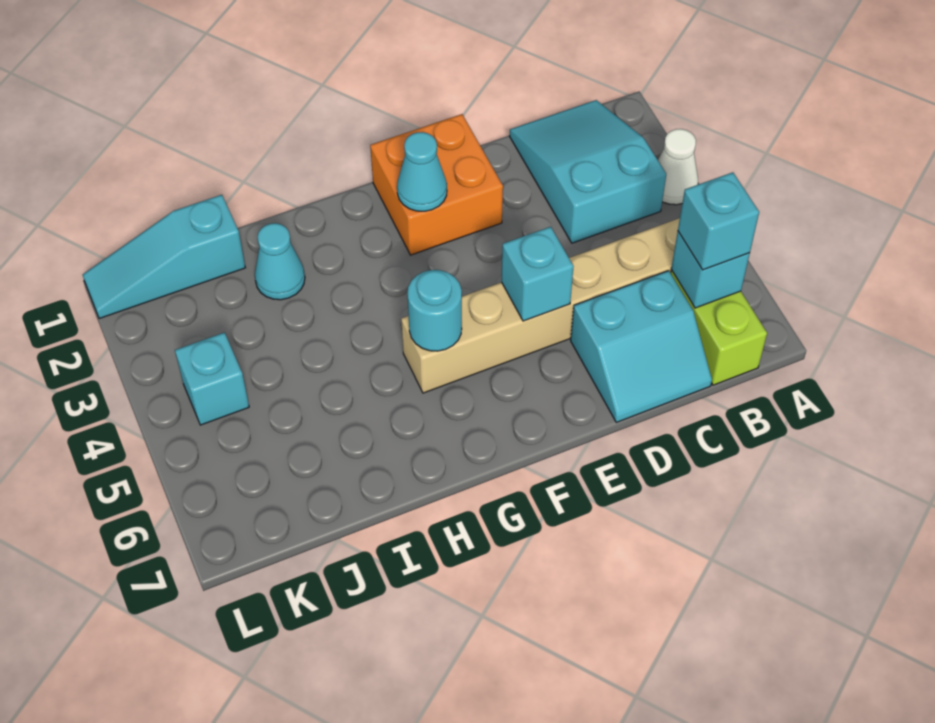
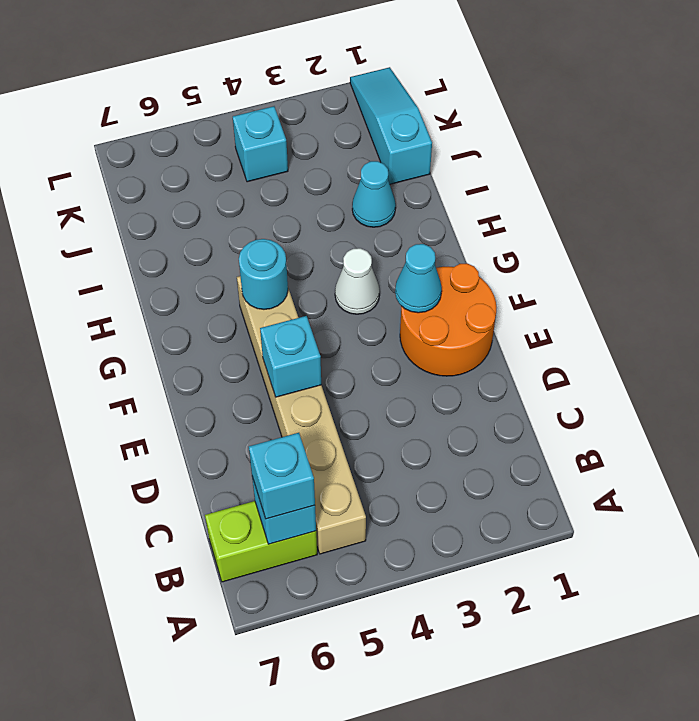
white 1x1 cone [658,129,698,205] -> white 1x1 cone moved to [335,248,380,314]
cyan 2x3 slope [510,100,666,243] -> none
cyan 2x2 slope [571,271,712,422] -> none
orange 2x2 brick [370,114,503,255] -> orange 2x2 round brick [400,263,497,376]

